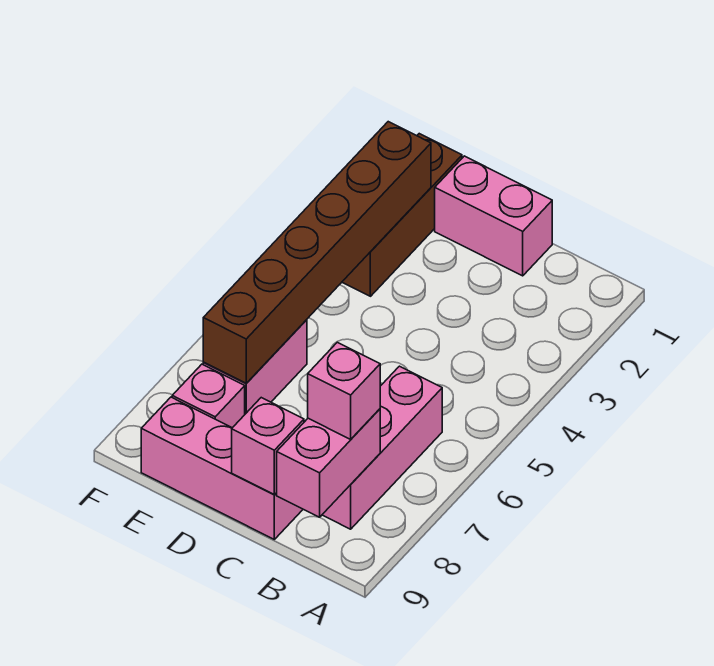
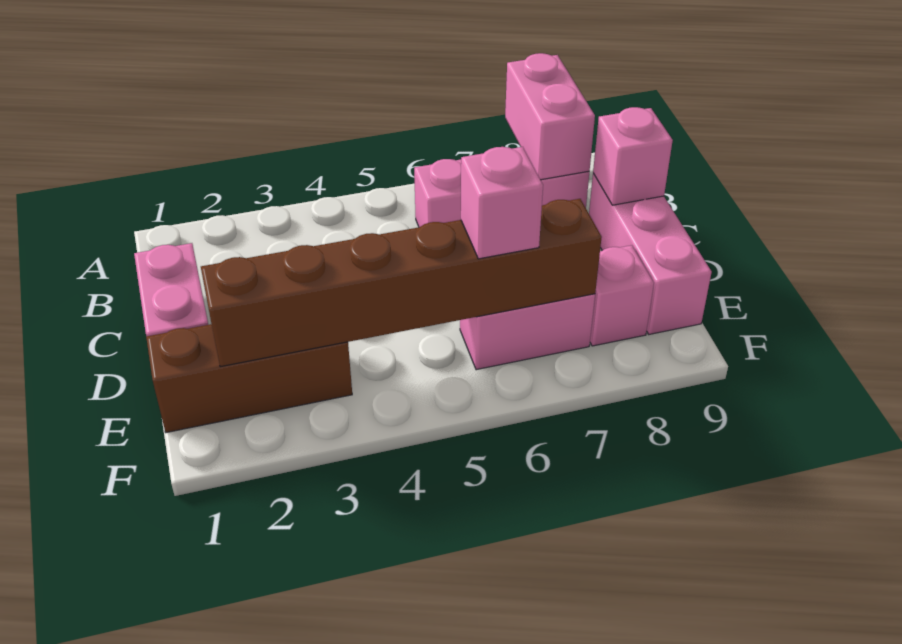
pink 1x2 brick [277,409,380,517] -> pink 1x2 brick turned to [505,53,595,180]
pink 1x1 brick [308,342,380,439] -> pink 1x1 brick moved to [461,147,543,259]

